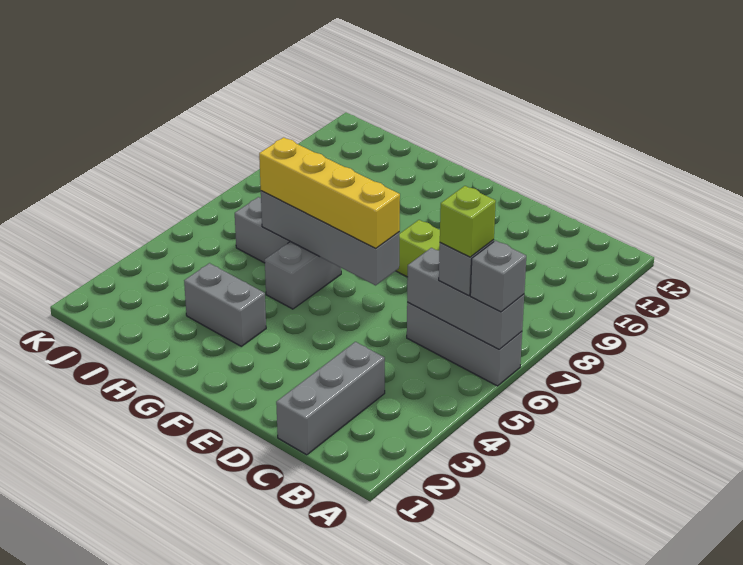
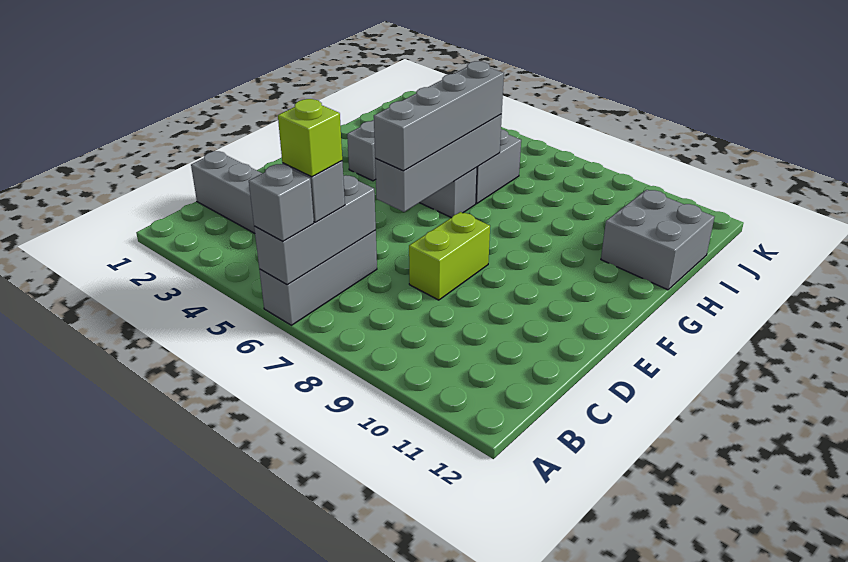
yellow 1x4 brick [259,137,400,248] -> grey 1x4 brick [374,61,504,171]
none -> grey 2x2 brick [601,190,714,290]

